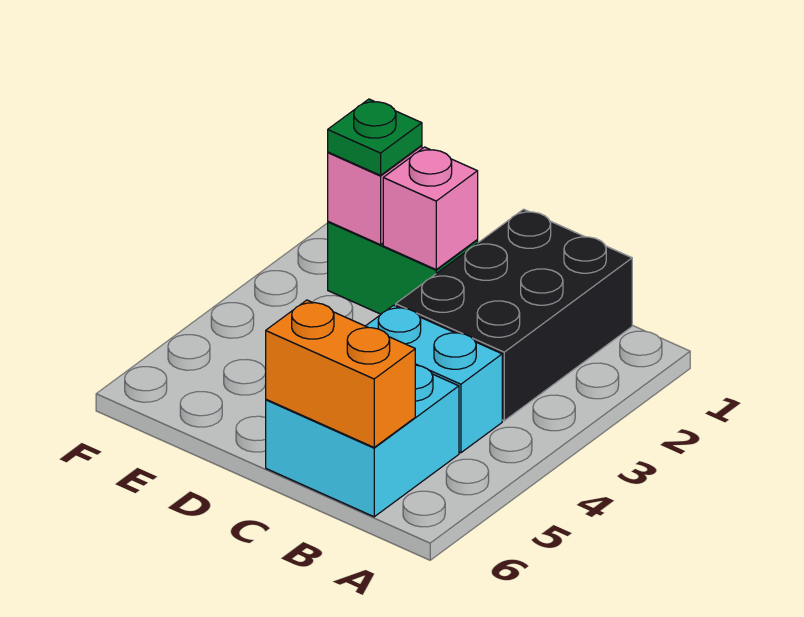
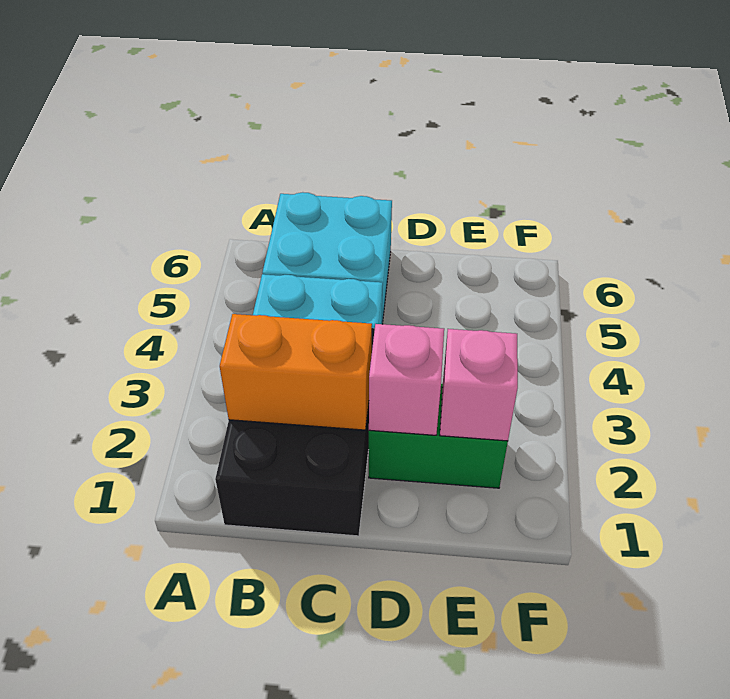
orange 1x2 brick [266,300,415,447] -> orange 1x2 brick moved to [220,314,372,430]
green 1x1 plate [328,99,422,175] -> none

